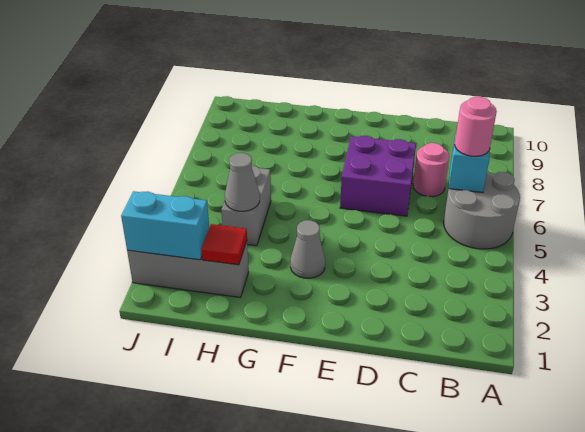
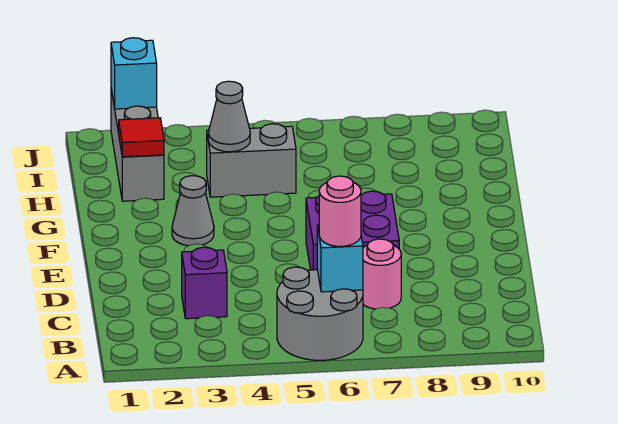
none -> purple 1x1 brick [182,247,227,319]
cyan 1x2 brick [121,191,209,260] -> cyan 1x1 brick [111,38,157,109]

